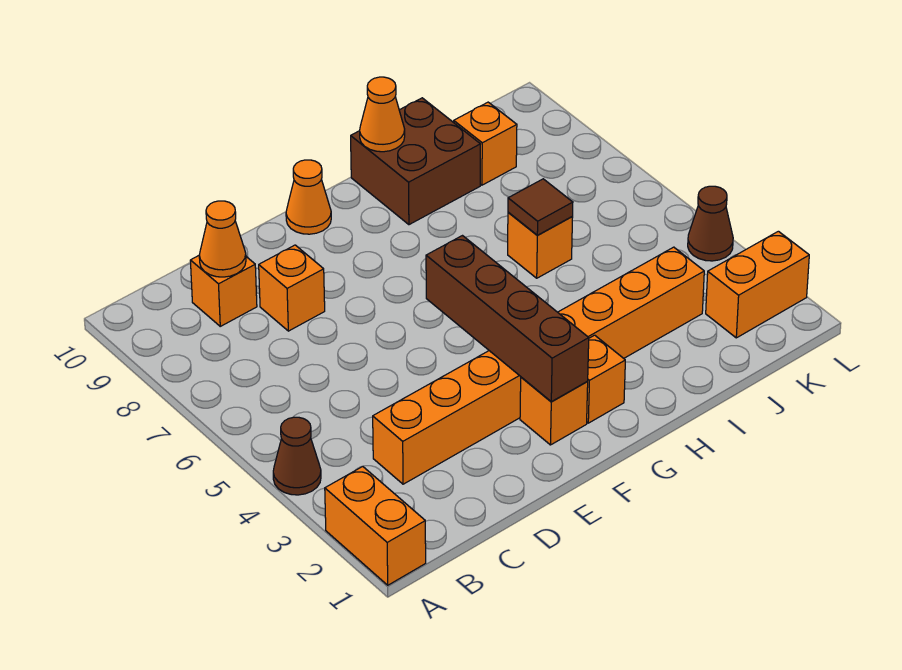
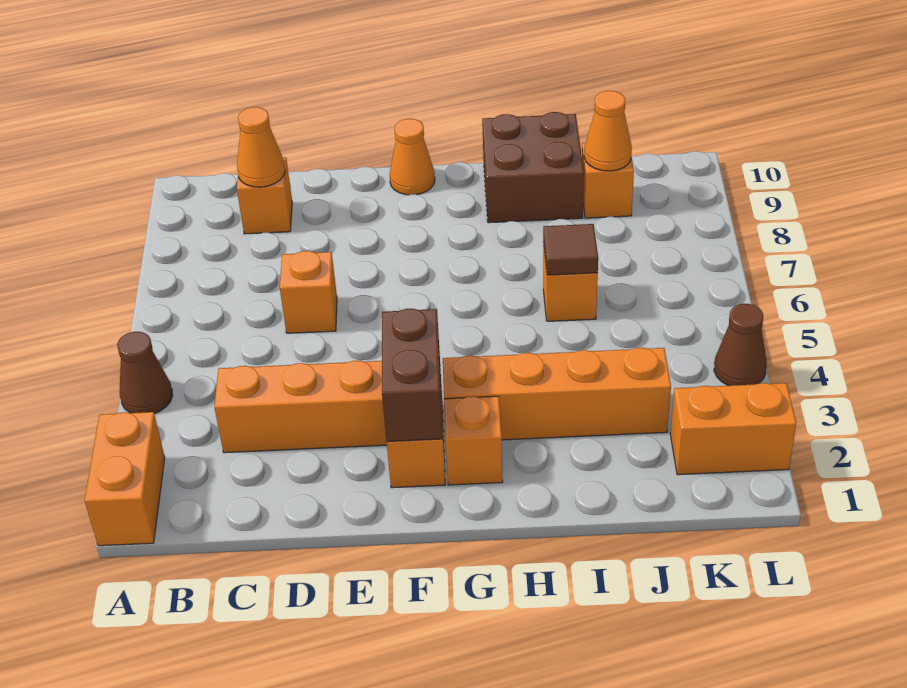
orange 1x1 brick [259,245,325,331] -> orange 1x1 brick moved to [280,251,337,333]
brown 1x4 brick [426,236,589,402] -> brown 1x2 brick [382,309,443,442]
orange 1x1 cone [360,77,405,152] -> orange 1x1 cone moved to [584,91,632,171]

